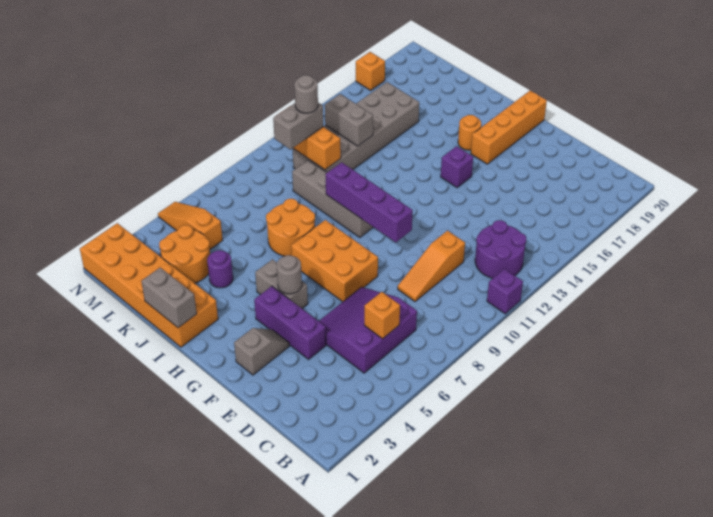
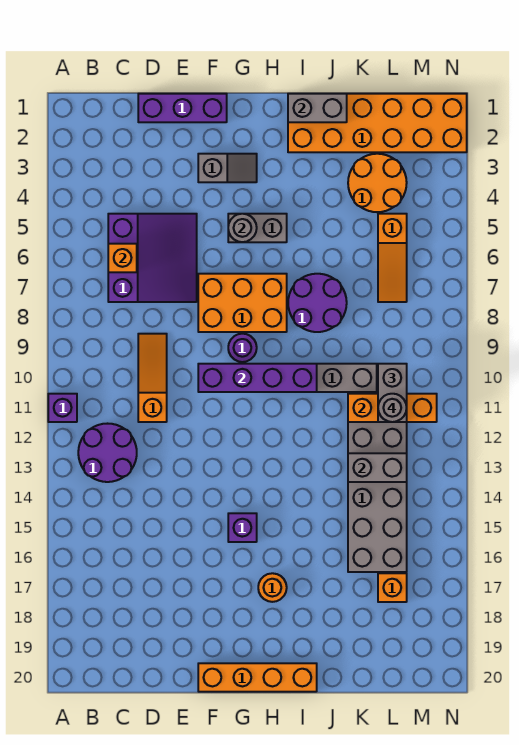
purple 1x3 brick [254,286,326,359] -> purple 1x3 brick moved to [138,94,227,122]
grey 1x2 slope [234,328,290,375] -> grey 1x2 slope turned to [198,154,257,182]
orange 1x4 brick [471,91,547,164] -> orange 1x4 brick turned to [198,663,317,692]
orange 2x2 round brick [266,199,315,256] -> purple 2x2 round brick [288,274,347,332]
purple 1x1 round brick [207,250,233,288] -> purple 1x1 round brick moved to [228,334,257,362]
orange 1x3 slope [158,202,223,249] -> orange 1x3 slope turned to [378,214,407,302]
orange 1x1 brick [356,52,385,90] -> orange 1x1 brick moved to [378,573,407,602]

